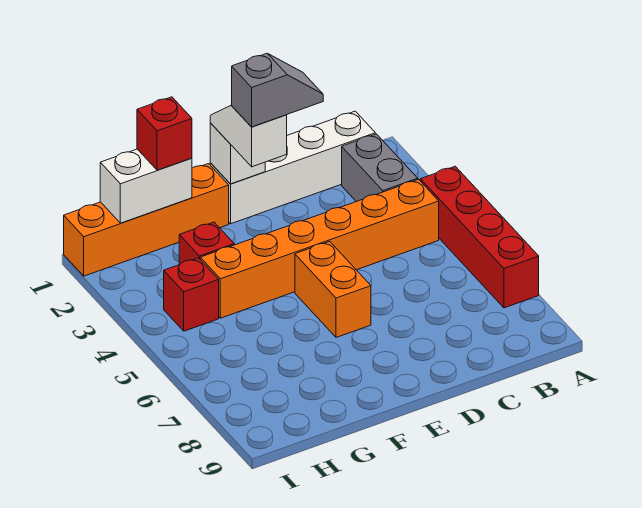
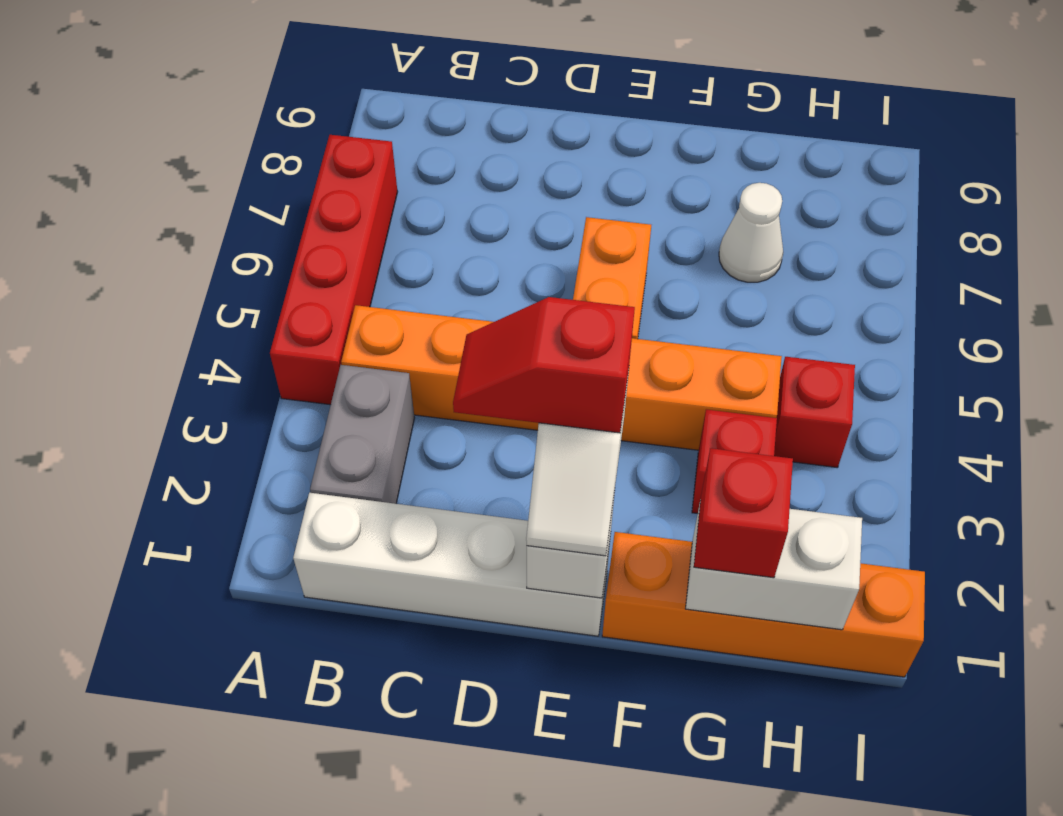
grey 1x2 slope [232,53,323,127] -> red 1x2 slope [453,297,635,433]
none -> white 1x1 cone [719,183,783,282]

